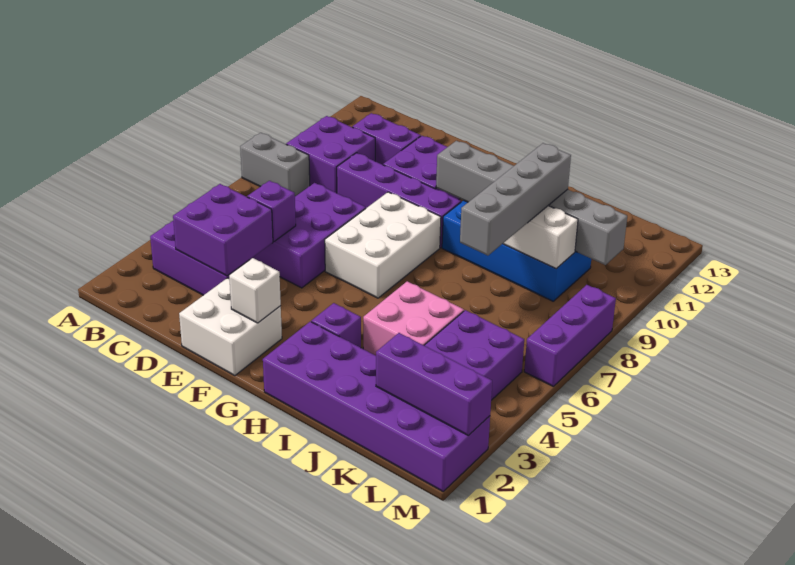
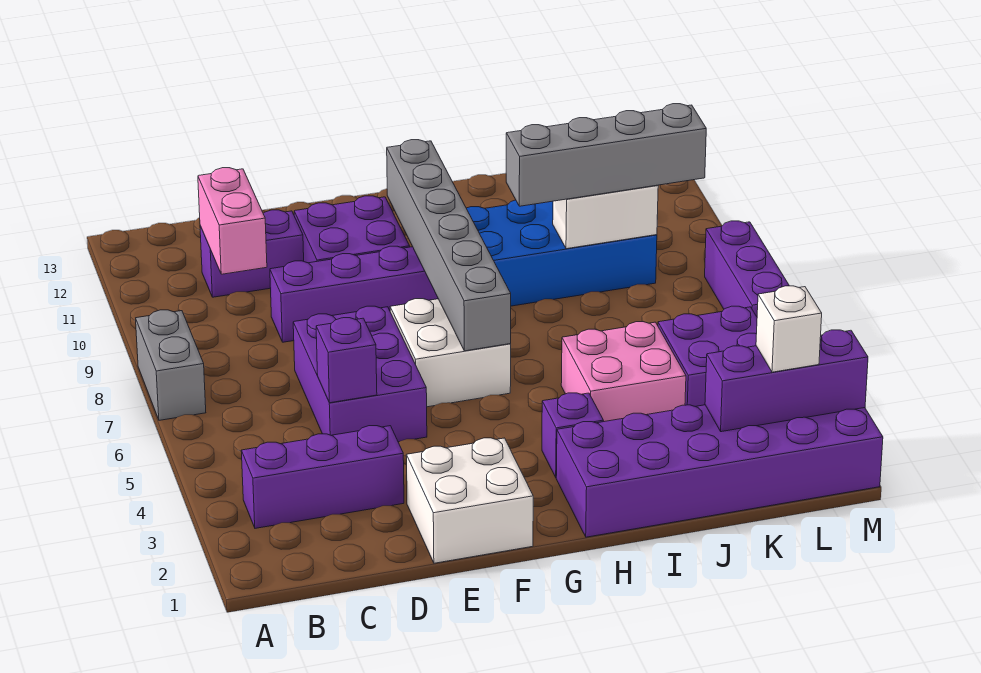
grey 1x2 brick [240,133,310,196] -> grey 1x2 brick turned to [136,310,206,420]
purple 2x2 brick [286,116,375,193] -> none
purple 2x2 brick [173,184,273,276] -> none
none -> pink 1x2 brick [198,168,267,274]
white 1x1 brick [229,258,281,323] -> white 1x1 brick moved to [756,286,822,372]
white 2x3 brick [325,192,441,298] -> white 2x2 brick [390,299,511,407]
grey 1x6 brick [436,141,627,265] -> grey 1x6 brick turned to [387,140,511,351]
grey 1x4 brick [460,143,571,256] -> grey 1x4 brick turned to [506,104,706,206]

